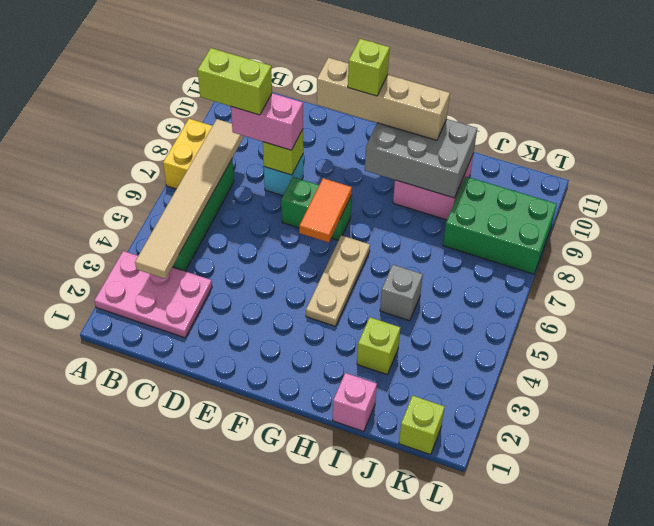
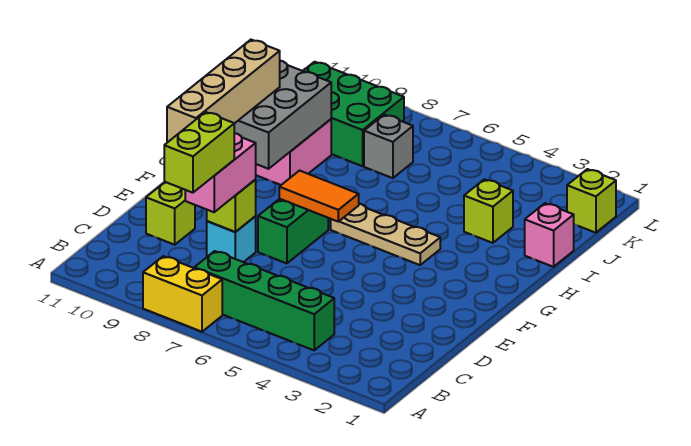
pink 2x3 plate [94,251,212,338] -> none
tan 1x6 tile [135,119,244,279] -> none
lime 1x1 brick [348,39,390,96] -> lime 1x1 brick moved to [146,182,195,245]
grey 1x1 brick [380,265,423,321] -> grey 1x1 brick moved to [364,115,413,178]
green 2x3 brick [443,177,557,274] -> green 2x3 brick turned to [303,62,404,166]

